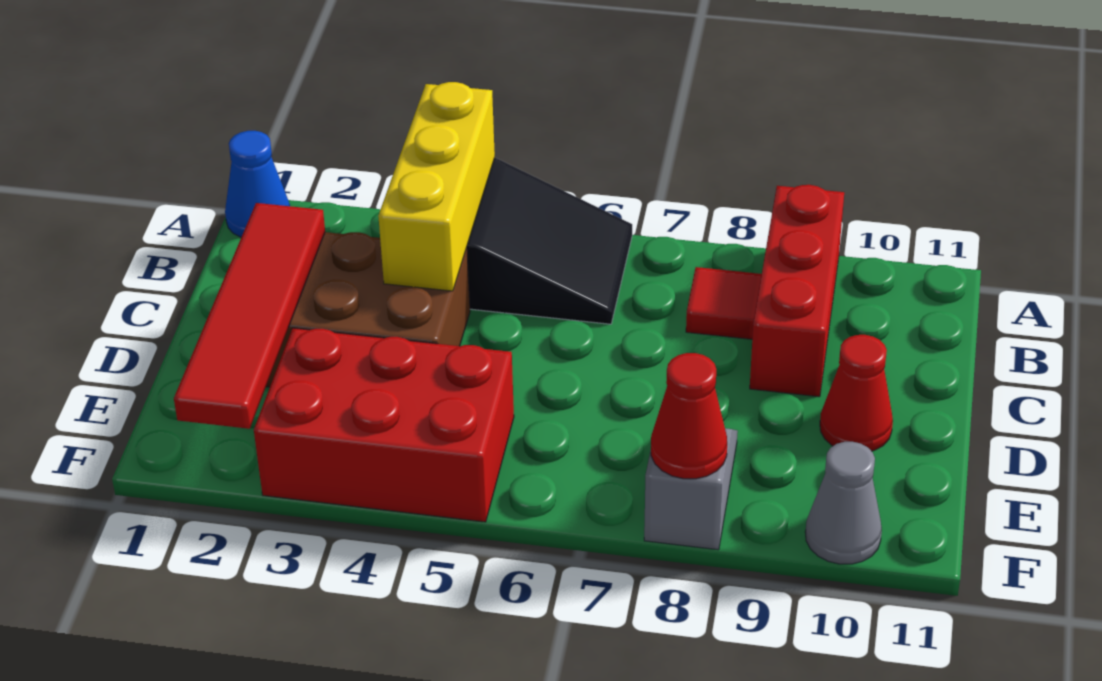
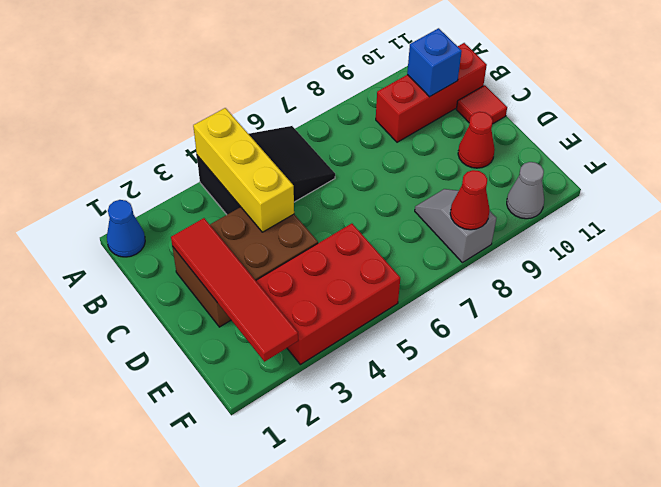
red 1x3 brick [750,185,844,397] -> red 1x3 brick turned to [376,43,487,142]
red 1x1 tile [686,267,762,339] -> red 1x1 tile moved to [456,85,507,124]
none -> blue 1x1 brick [407,28,462,97]

